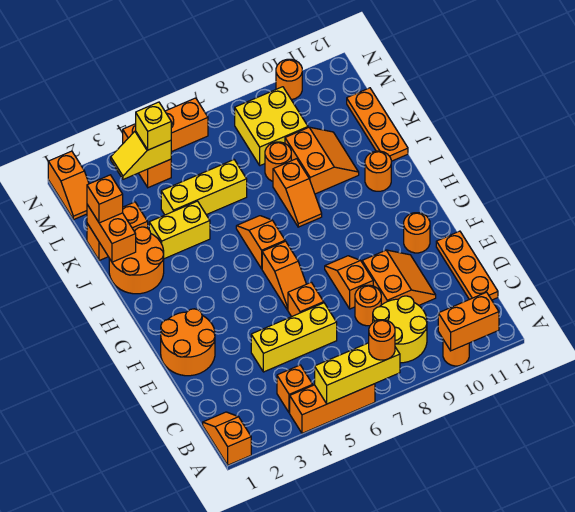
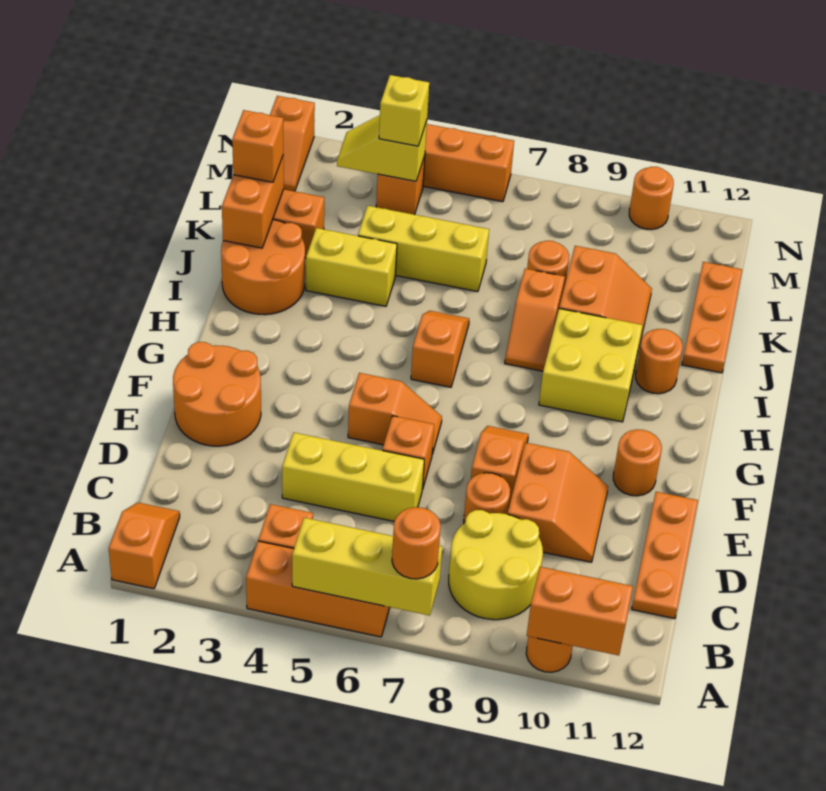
orange 1x2 slope [262,241,306,310] -> orange 1x2 slope turned to [348,373,442,455]
yellow 2x2 brick [235,87,308,166] -> yellow 2x2 brick moved to [539,309,643,422]

